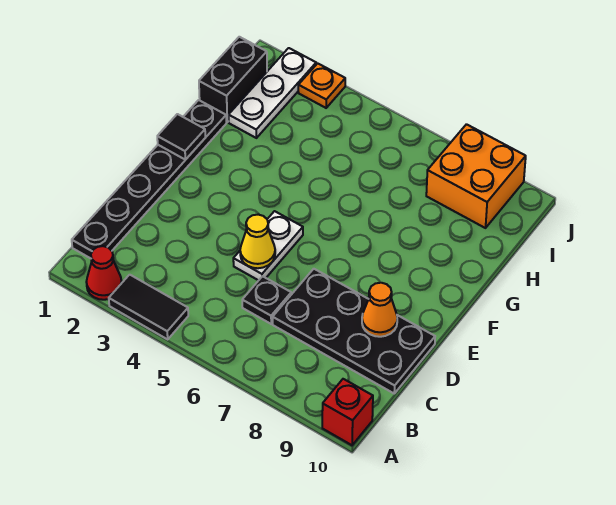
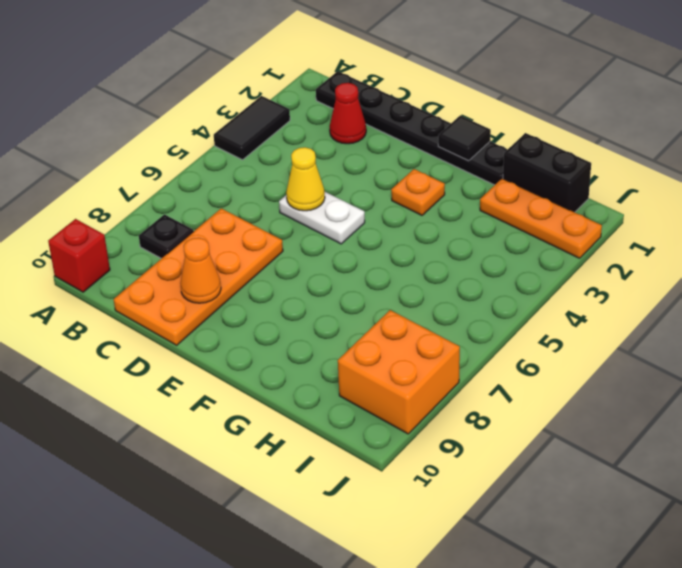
red 1x1 cone [86,246,122,300] -> red 1x1 cone moved to [330,83,366,144]
black 1x1 plate [242,276,291,324] -> black 1x1 plate moved to [139,214,194,259]
black 2x4 plate [273,269,435,393] -> orange 2x4 plate [114,208,283,345]
white 1x3 plate [229,48,316,138] -> orange 1x3 plate [480,179,602,258]
orange 1x1 plate [298,63,345,108] -> orange 1x1 plate moved to [391,169,445,215]

